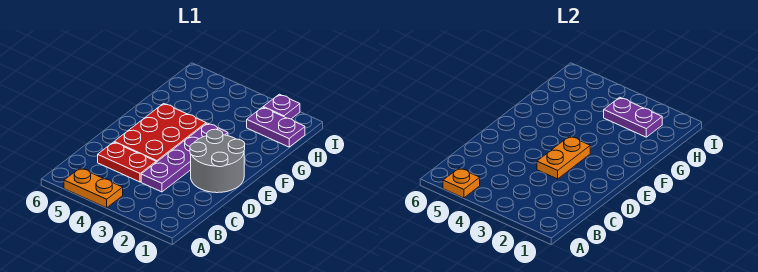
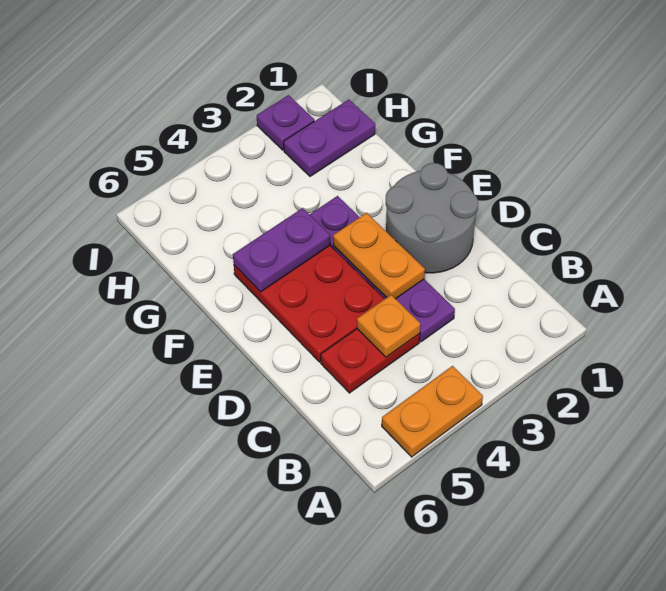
orange 1x1 plate [443,168,480,198] -> orange 1x1 plate moved to [357,295,420,357]
purple 1x2 plate [604,97,662,137] -> purple 1x2 plate moved to [233,208,330,292]

